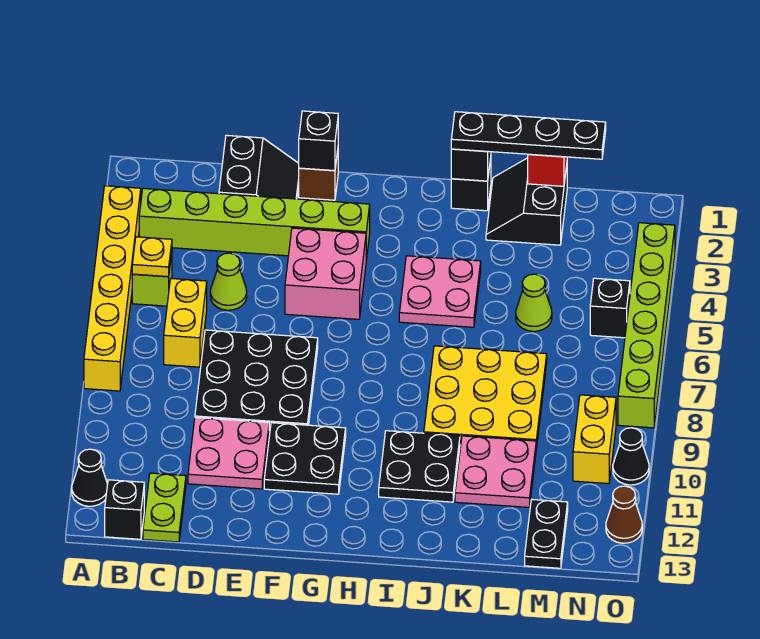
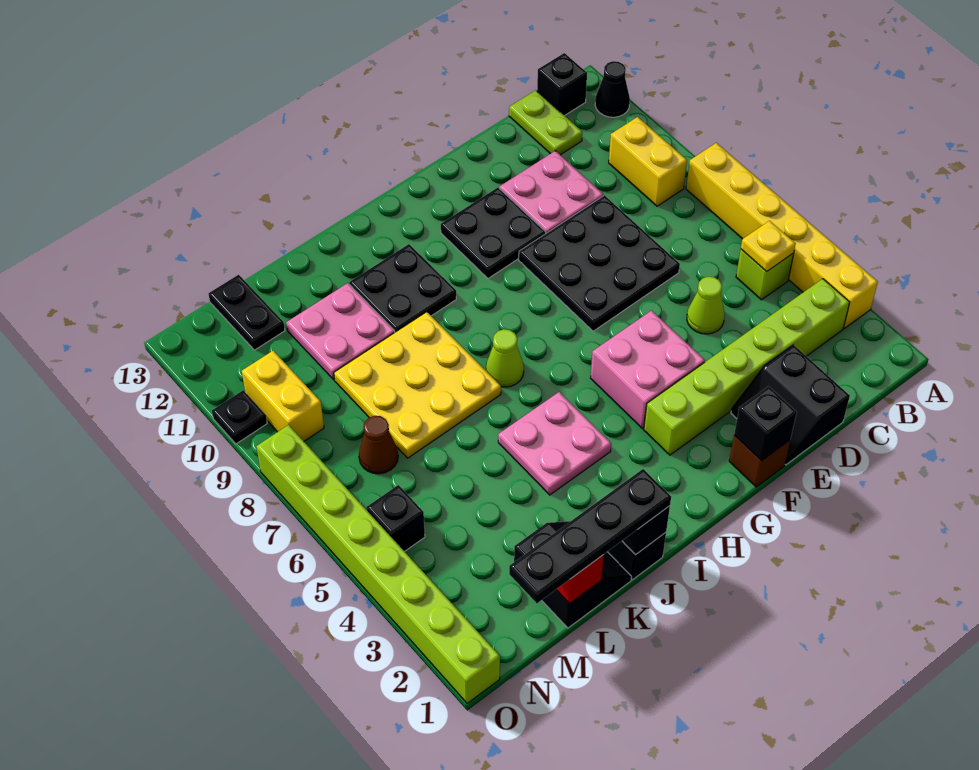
yellow 1x2 brick [164,279,207,367] -> yellow 1x2 brick moved to [609,117,687,206]
lime 1x1 cone [516,274,552,331] -> lime 1x1 cone moved to [486,329,524,387]
lime 1x6 brick [618,223,675,428] -> lime 1x8 brick [256,425,500,703]
black 1x1 cone [613,428,649,485] -> black 1x1 plate [212,390,267,444]
brown 1x1 cone [606,486,642,543] -> brown 1x1 cone moved to [359,416,398,474]

